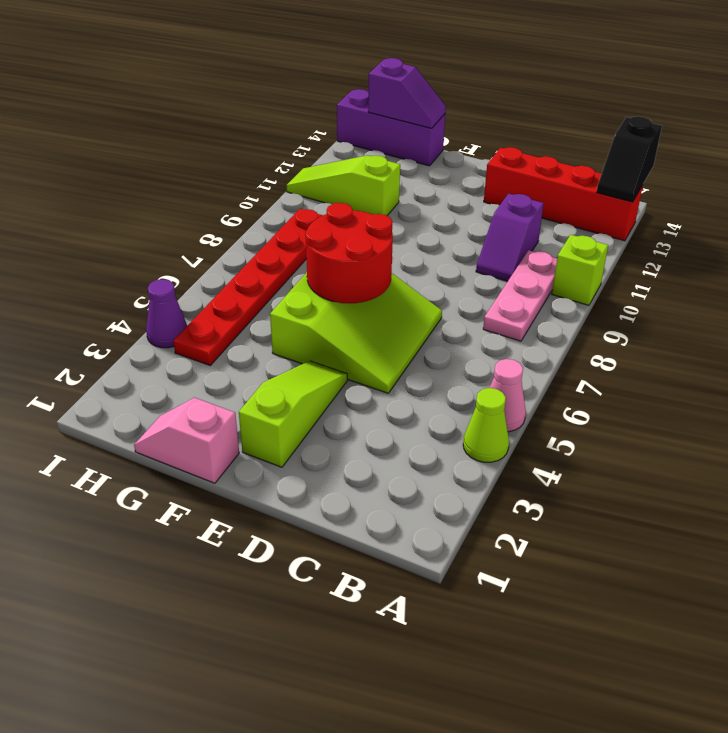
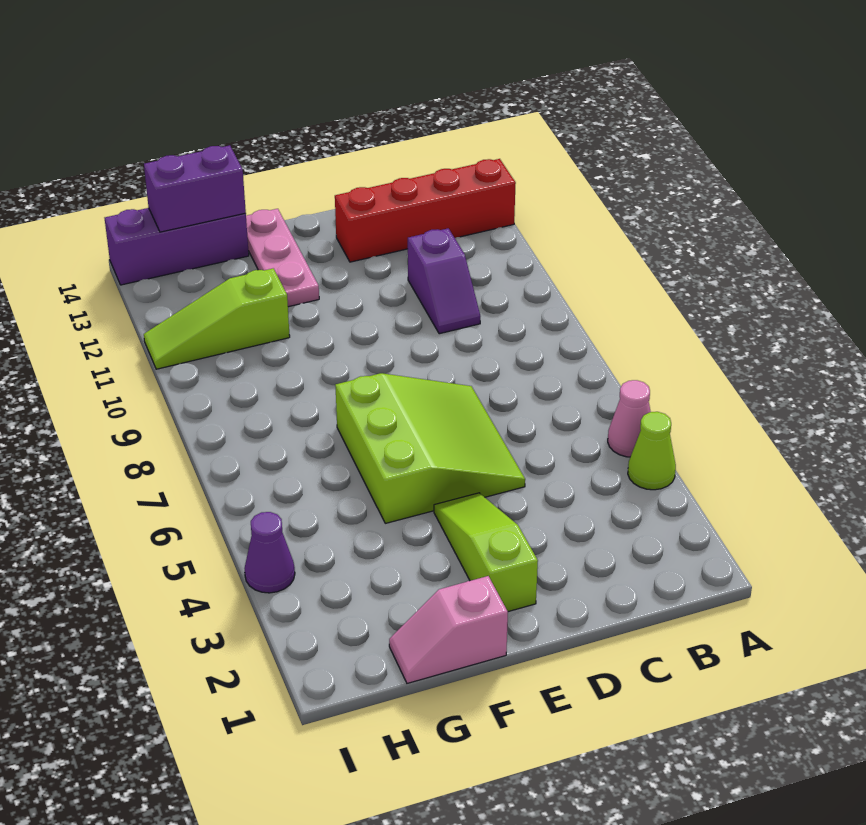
lime 1x1 brick [552,235,608,305] -> none
black 1x2 slope [597,116,662,202] -> none
pink 1x3 plate [483,250,557,341] -> pink 1x3 plate moved to [246,209,319,307]
red 2x2 round brick [305,203,393,304] -> none
purple 1x2 slope [368,58,446,128] -> purple 1x2 brick [144,145,246,232]
red 1x6 plate [174,209,323,365] -> none

